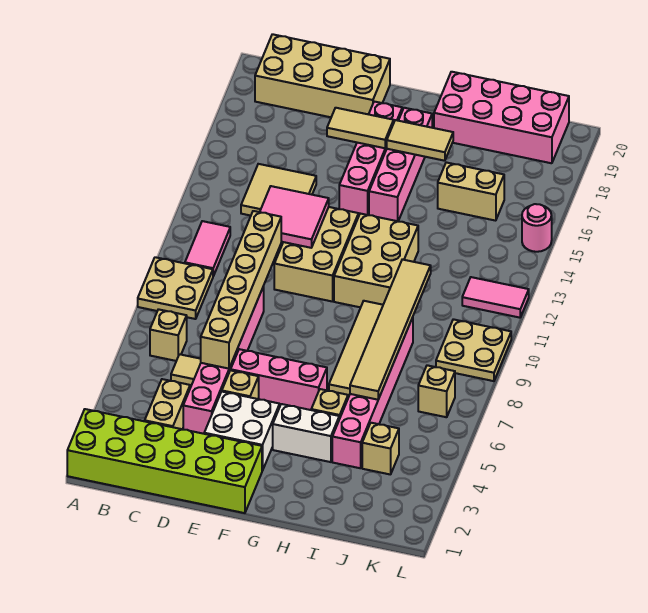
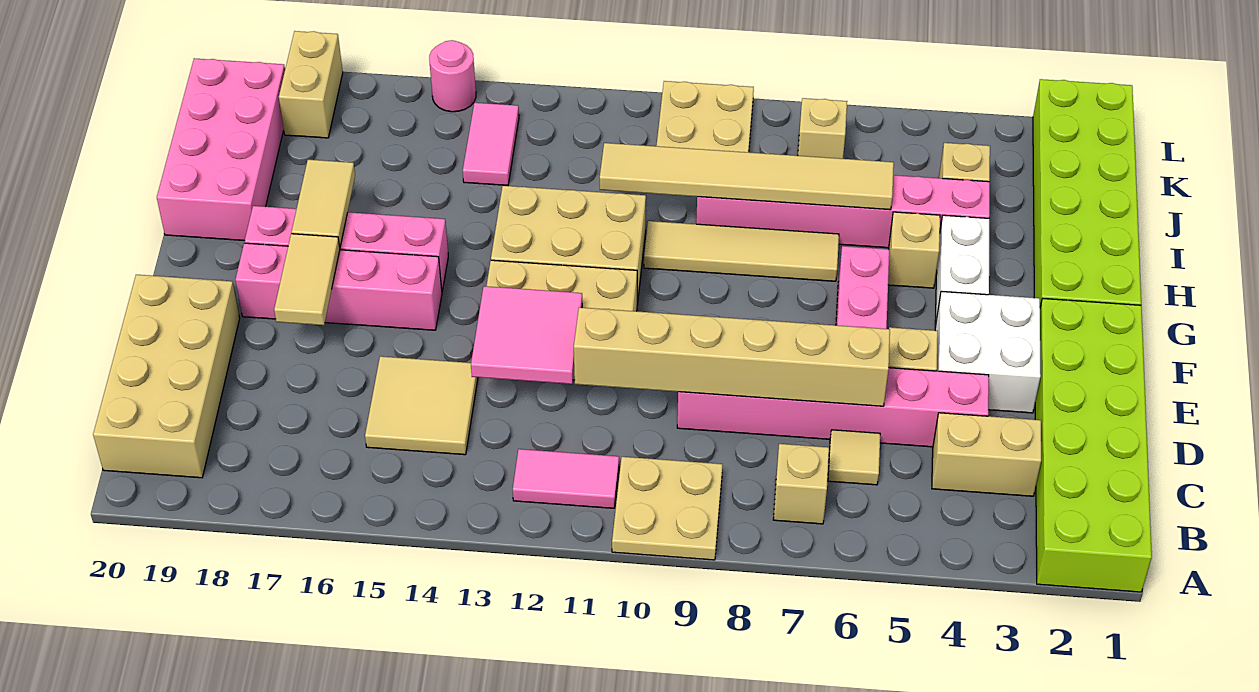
none -> lime 2x6 brick [1033,79,1141,306]
tan 1x2 brick [438,162,504,221] -> tan 1x2 brick moved to [279,31,343,138]
pink 1x2 tile [462,277,529,318] -> pink 1x2 tile moved to [463,103,519,185]

